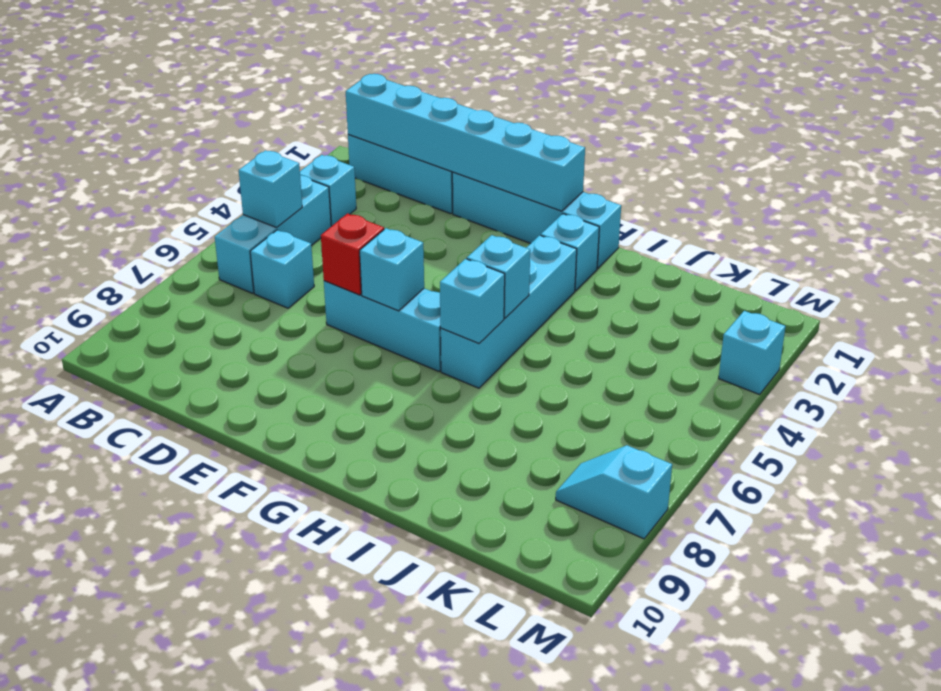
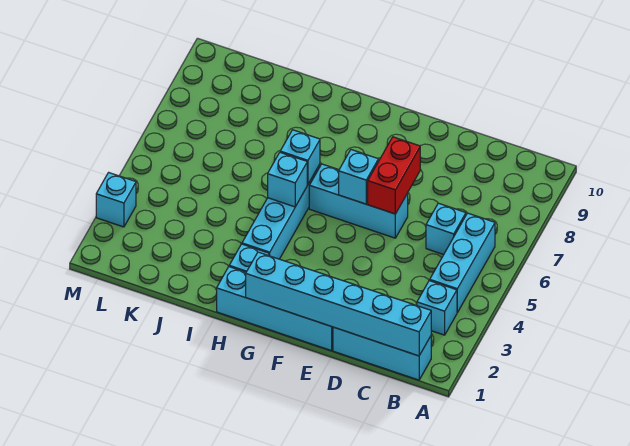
cyan 1x1 brick [239,150,302,227] -> none
red 1x1 brick [321,213,384,295] -> red 1x2 brick [368,137,420,214]
cyan 1x2 slope [556,445,672,539] -> none

